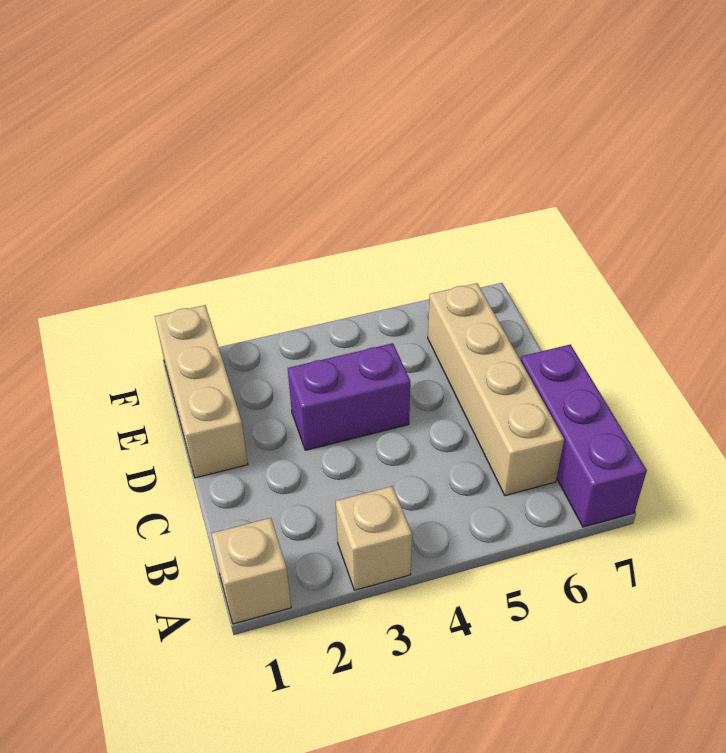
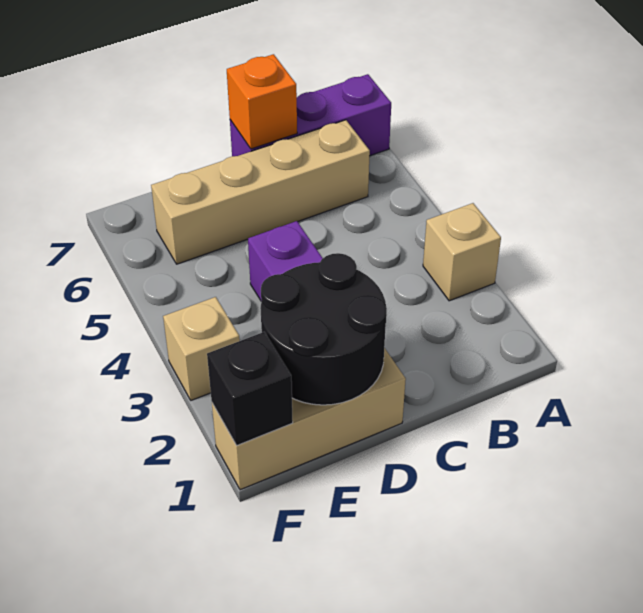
tan 1x1 brick [212,518,291,624] -> tan 1x1 brick moved to [163,297,240,400]
none -> orange 1x1 brick [227,54,297,149]
none -> black 2x2 round brick [260,253,387,405]
none -> black 1x1 brick [207,332,293,445]

